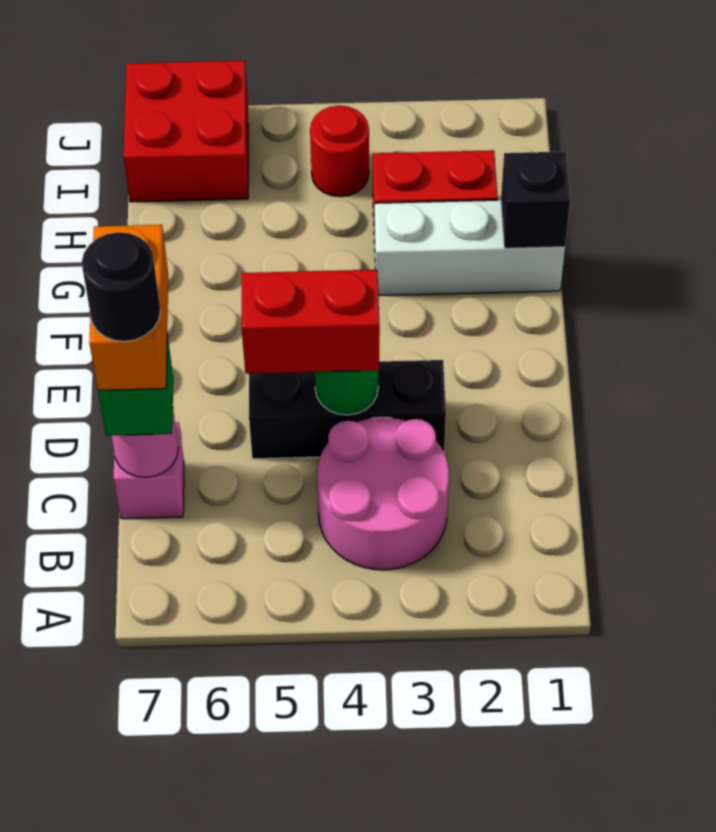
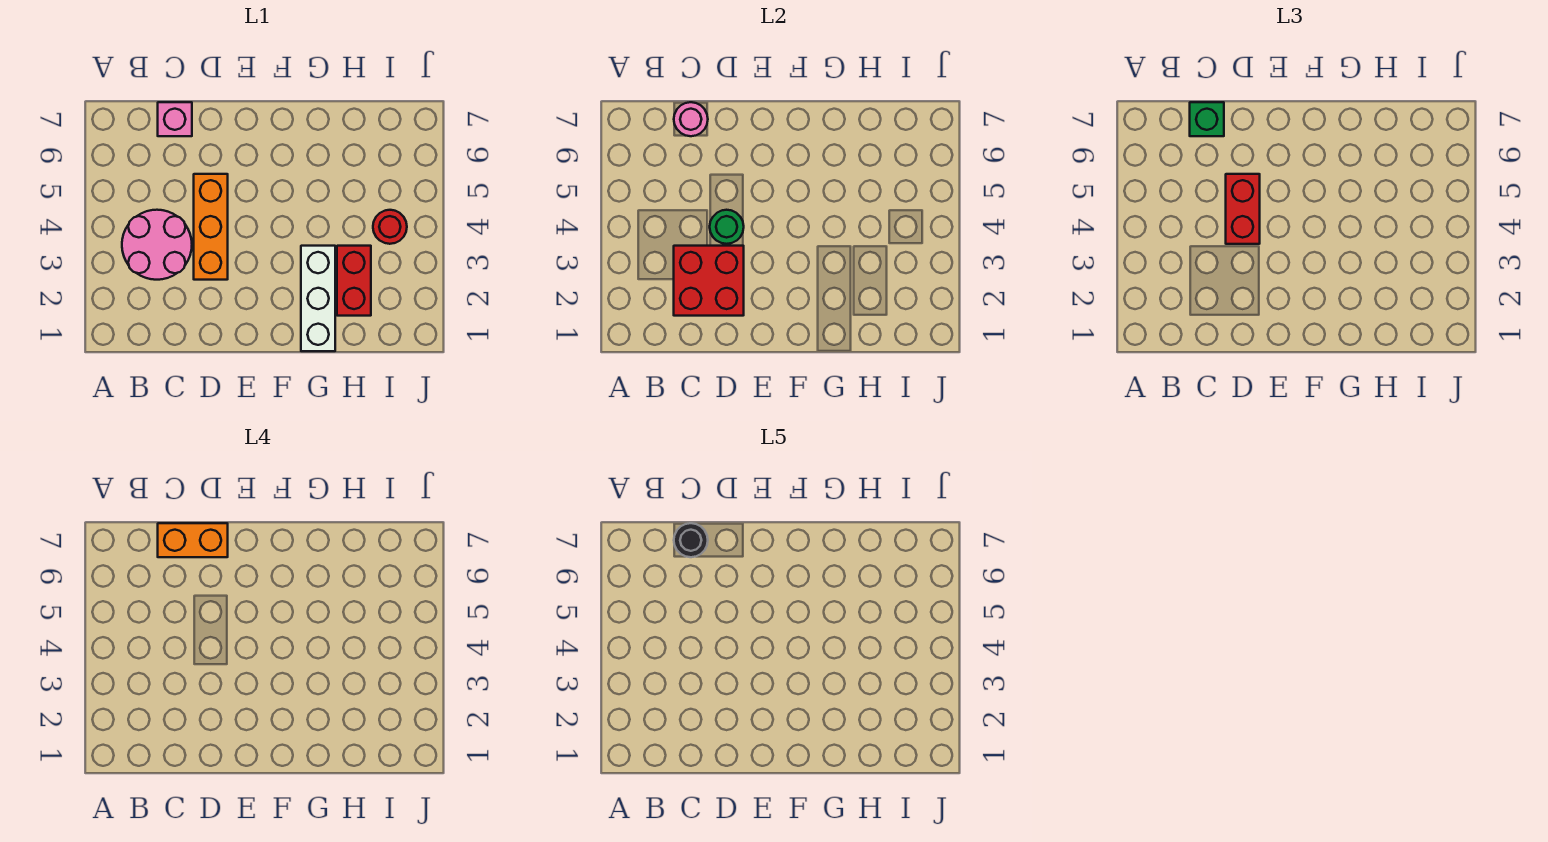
black 1x3 brick [249,360,446,459] -> orange 1x3 brick [194,174,228,280]
black 1x1 brick [501,152,570,248] -> none
red 2x2 brick [124,61,248,202] -> red 2x2 brick moved to [674,246,744,316]

